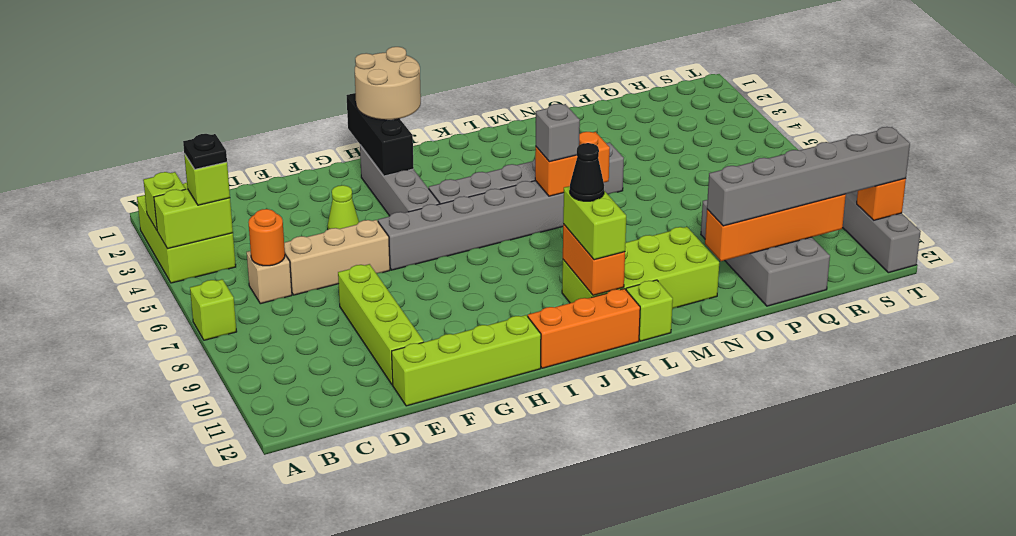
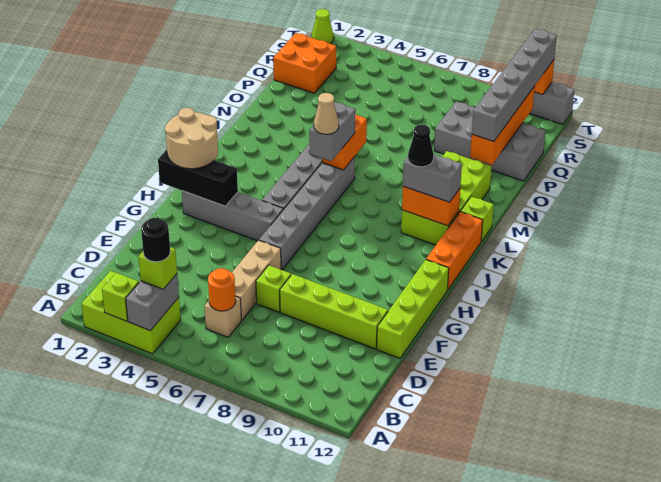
lime 1x2 brick [154,189,233,249] -> grey 1x2 brick [126,274,179,331]
lime 1x1 brick [190,279,237,340] -> lime 1x1 brick moved to [256,265,291,312]
black 1x1 plate [183,134,227,169] -> black 1x1 round brick [141,218,170,262]
lime 1x1 cone [327,185,359,229] -> lime 1x1 cone moved to [312,9,334,44]
none -> tan 1x1 cone [314,93,339,134]
lime 1x2 brick [563,186,626,260] -> grey 1x2 brick [403,154,462,202]
grey 1x1 brick [536,104,580,162] -> grey 1x2 brick [309,102,355,161]
none -> orange 2x2 brick [273,33,336,93]

